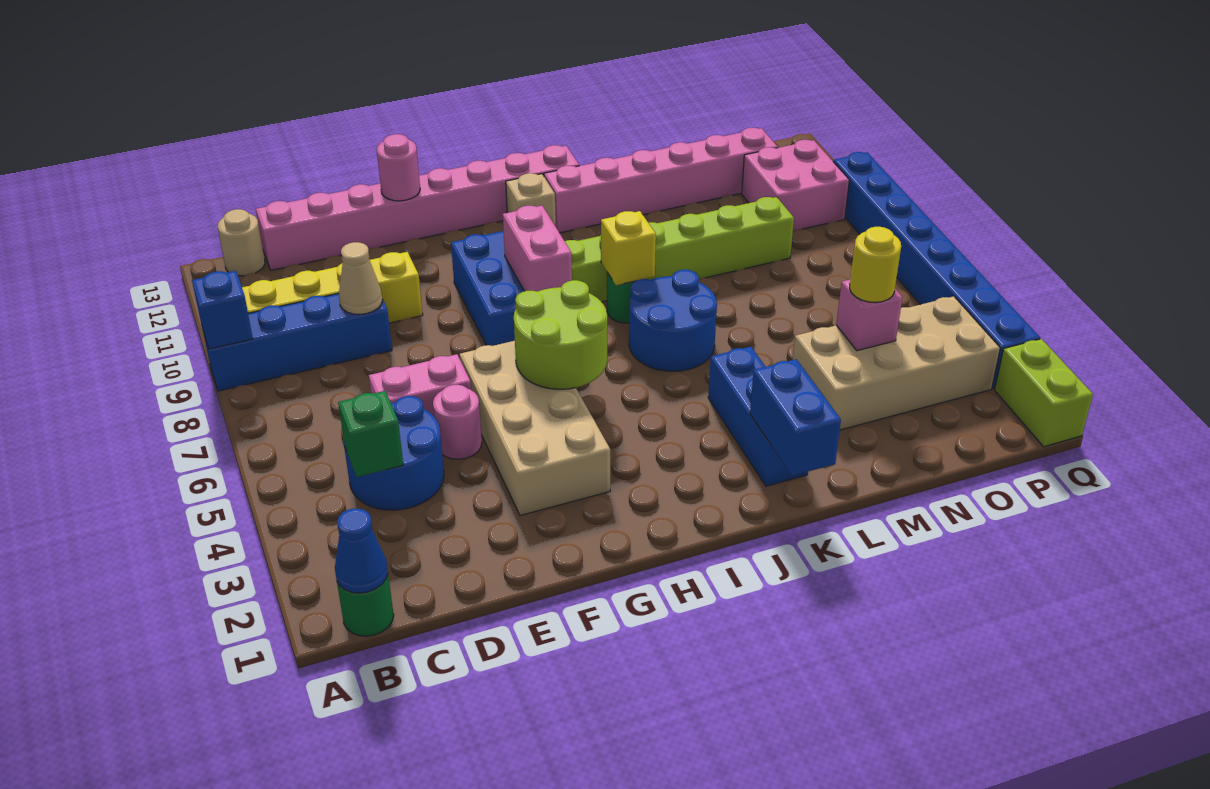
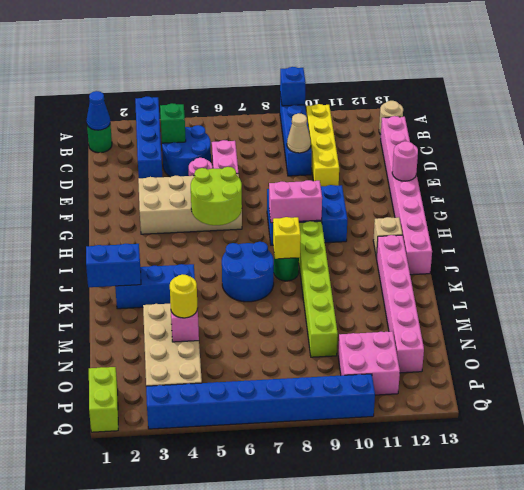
none -> blue 1x4 brick [135,97,162,178]
lime 1x2 brick [995,339,1093,447] -> lime 1x2 brick turned to [89,367,118,432]

